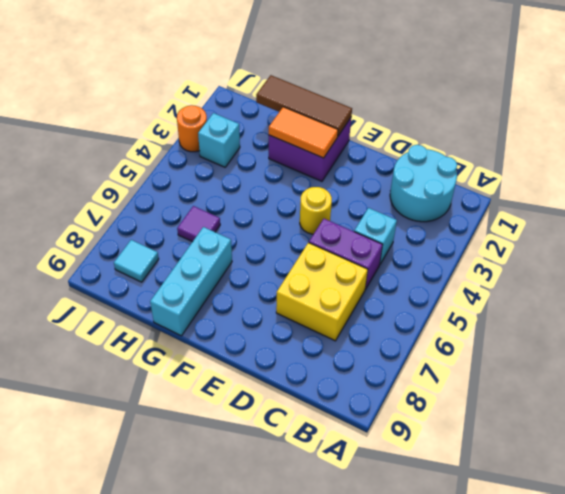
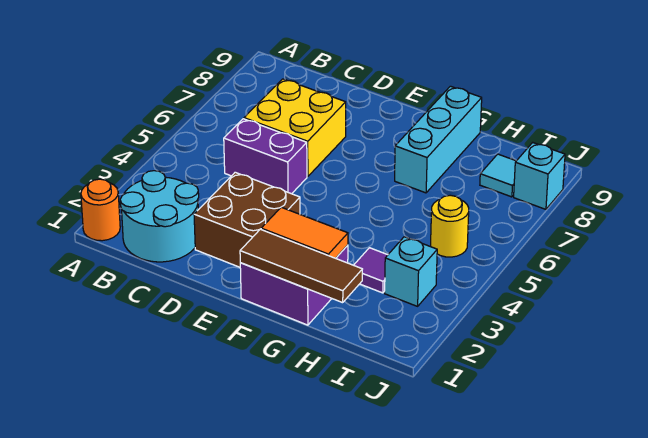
cyan 1x1 brick [354,208,397,264] -> cyan 1x1 brick moved to [514,143,565,209]
none -> brown 2x2 brick [194,172,300,267]
yellow 1x1 round brick [300,187,332,234] -> yellow 1x1 round brick moved to [431,195,469,257]
purple 1x1 tile [177,206,220,242] -> purple 1x1 tile moved to [354,248,387,293]
orange 1x1 round brick [177,105,207,152] -> orange 1x1 round brick moved to [81,179,120,241]

